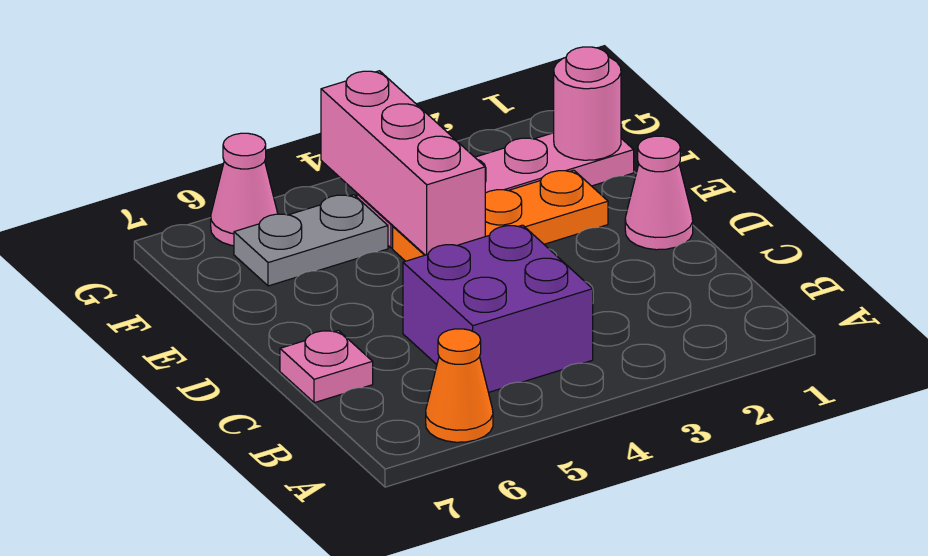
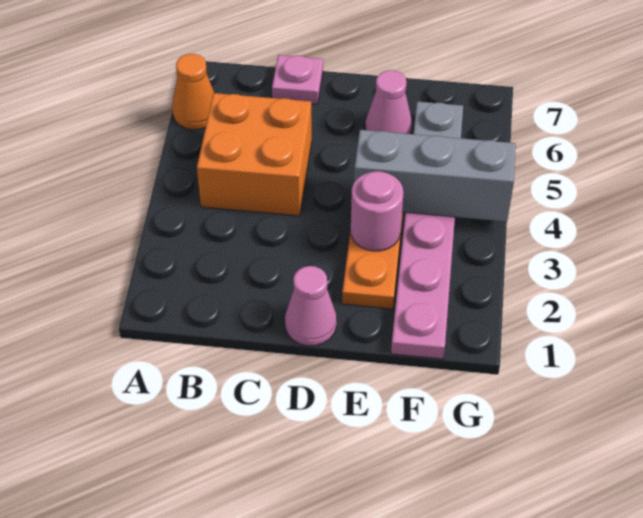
purple 2x2 brick [403,225,593,392] -> orange 2x2 brick [197,93,312,216]
pink 1x3 brick [321,71,485,255] -> grey 1x3 brick [354,130,516,222]
pink 1x1 round brick [554,47,621,160] -> pink 1x1 round brick moved to [351,171,403,251]
pink 1x1 cone [211,133,278,246] -> pink 1x1 cone moved to [365,70,412,134]

